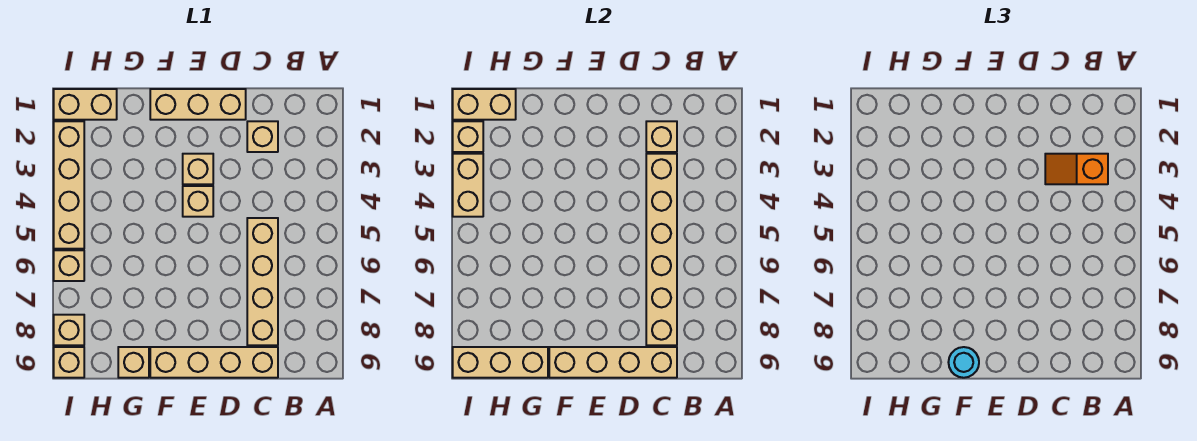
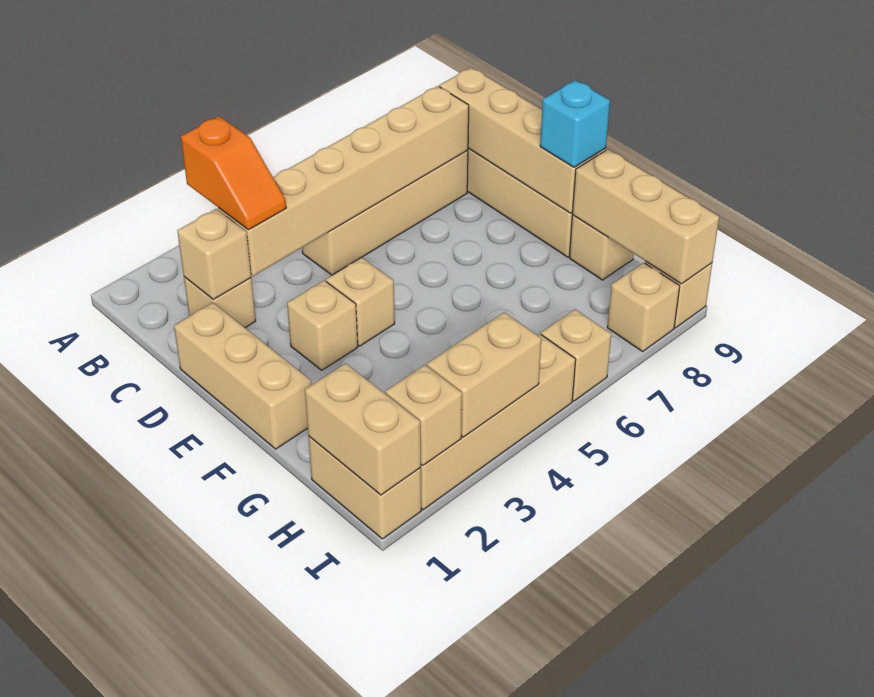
cyan 1x1 round brick [948,347,979,378] -> cyan 1x1 brick [540,80,610,167]

